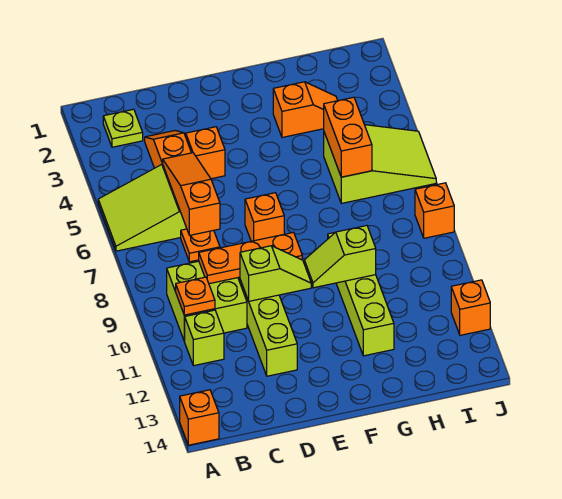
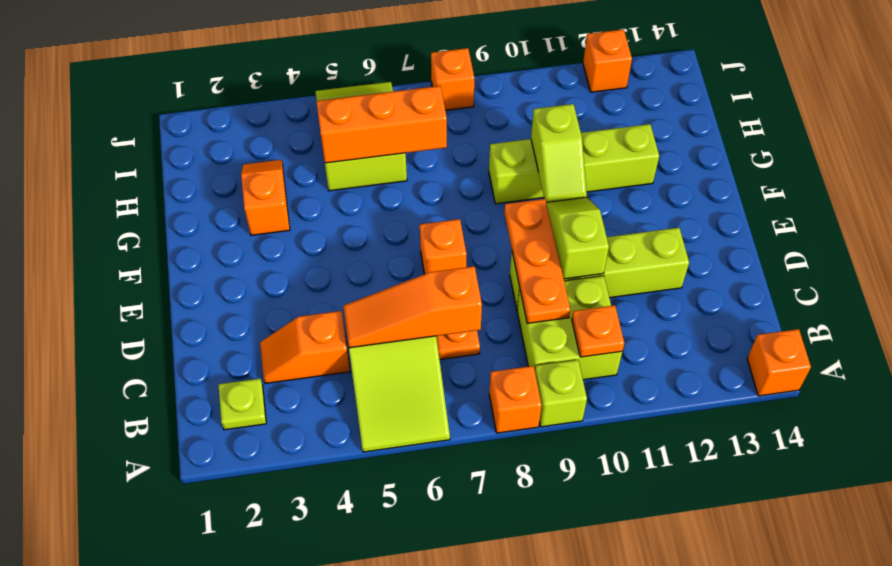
lime 1x1 brick [185,310,224,366] -> lime 1x1 brick moved to [535,360,587,427]
orange 1x1 brick [186,127,225,179] -> orange 1x1 brick moved to [489,366,542,433]
orange 1x2 brick [324,97,372,177] -> orange 1x3 brick [316,86,447,163]

